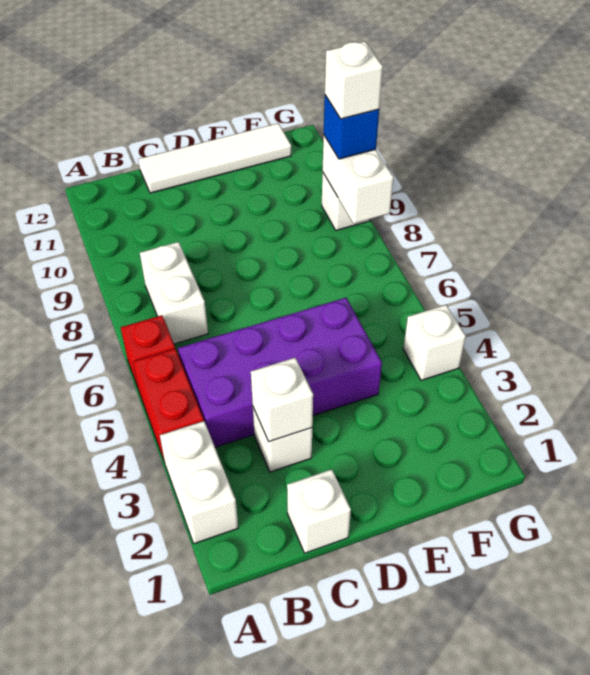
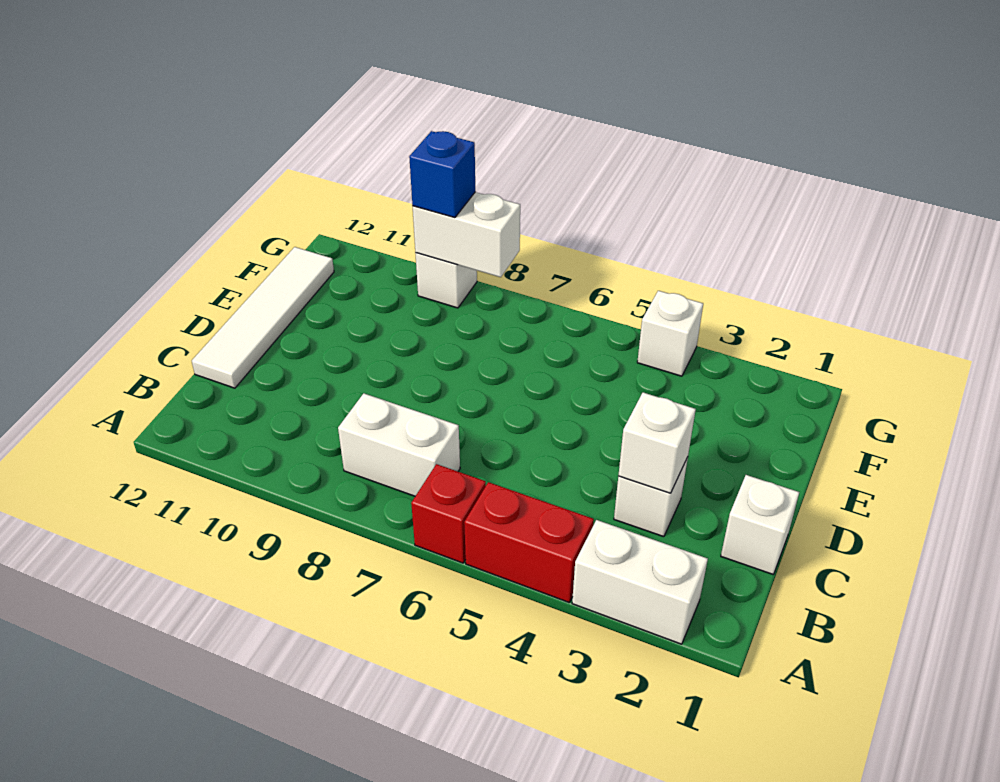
purple 2x4 brick [178,298,382,447] -> none
white 1x1 brick [325,42,383,119] -> none

